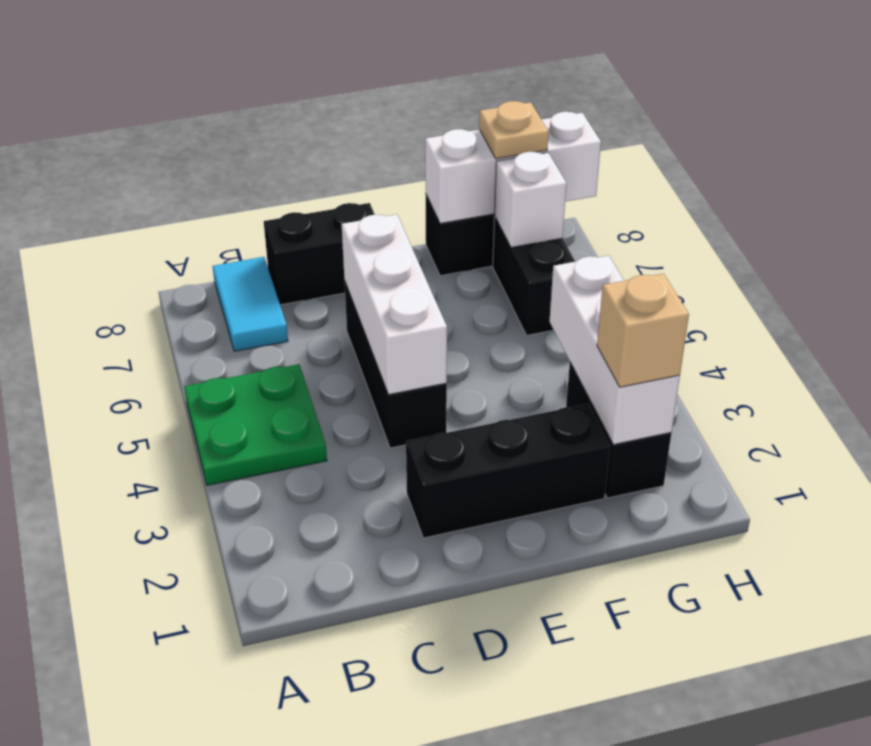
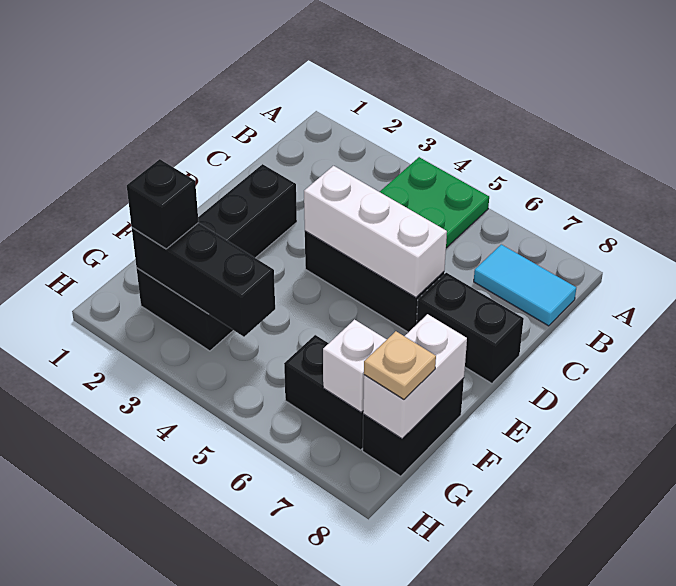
black 1x2 brick [264,203,375,305] -> black 1x2 brick turned to [417,273,524,383]
white 1x3 brick [425,112,601,223] -> white 1x2 brick [363,314,467,439]
white 1x3 brick [550,256,680,445] -> black 1x3 brick [132,223,275,337]
tan 1x1 brick [597,273,689,387] -> black 1x1 brick [127,159,199,249]

